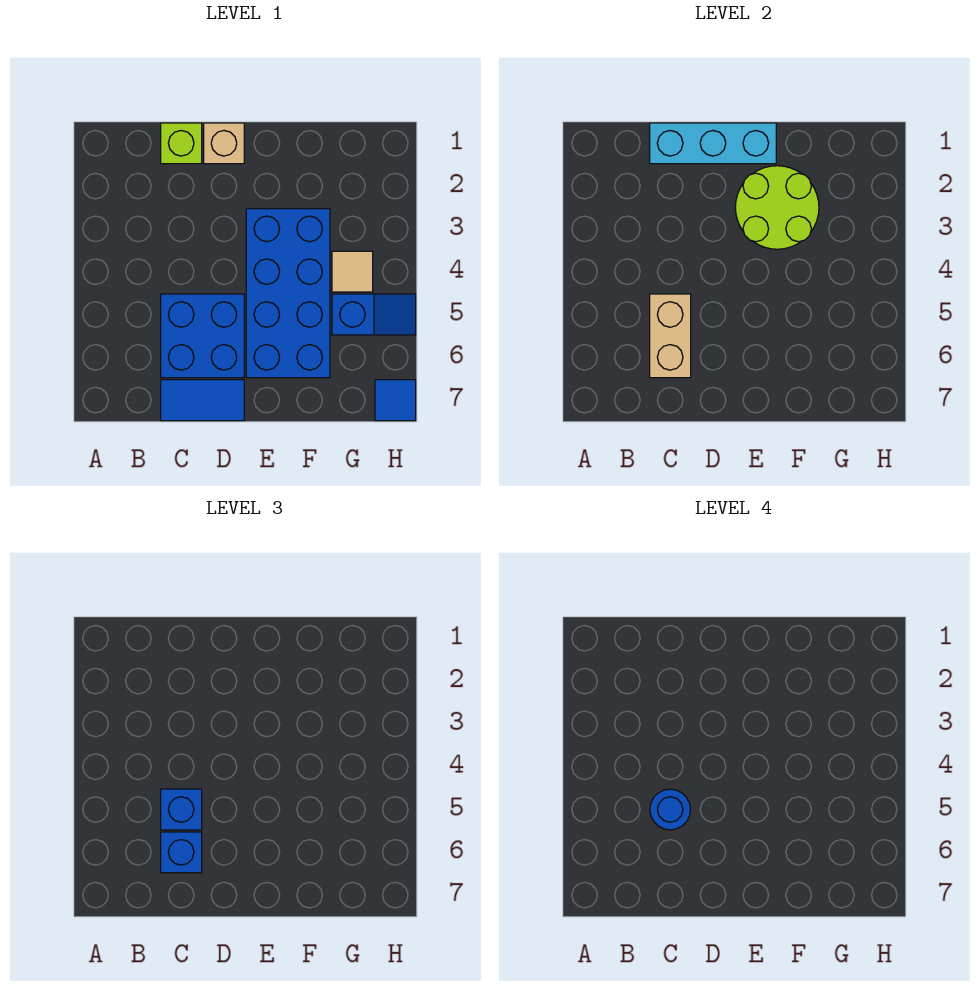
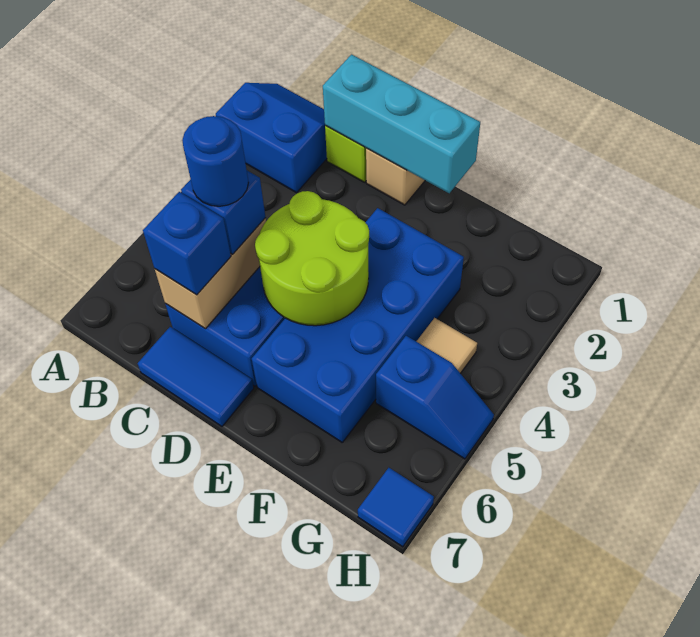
none -> blue 2x2 slope [216,83,327,193]
lime 2x2 round brick [735,166,819,249] -> lime 2x2 round brick moved to [255,191,369,326]

